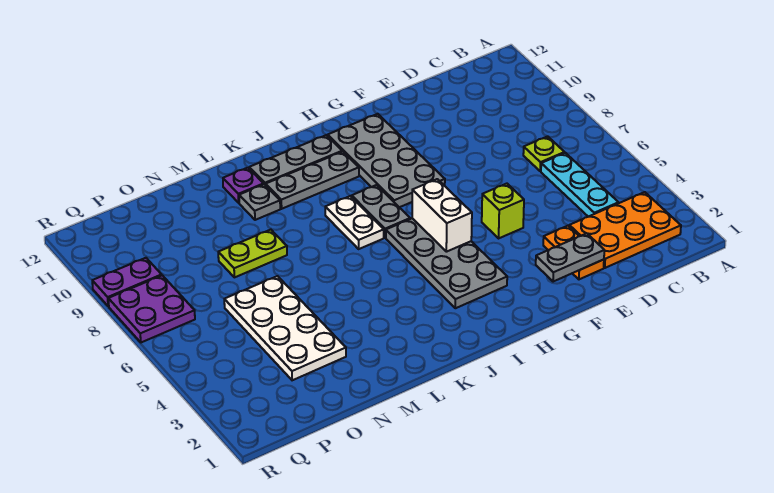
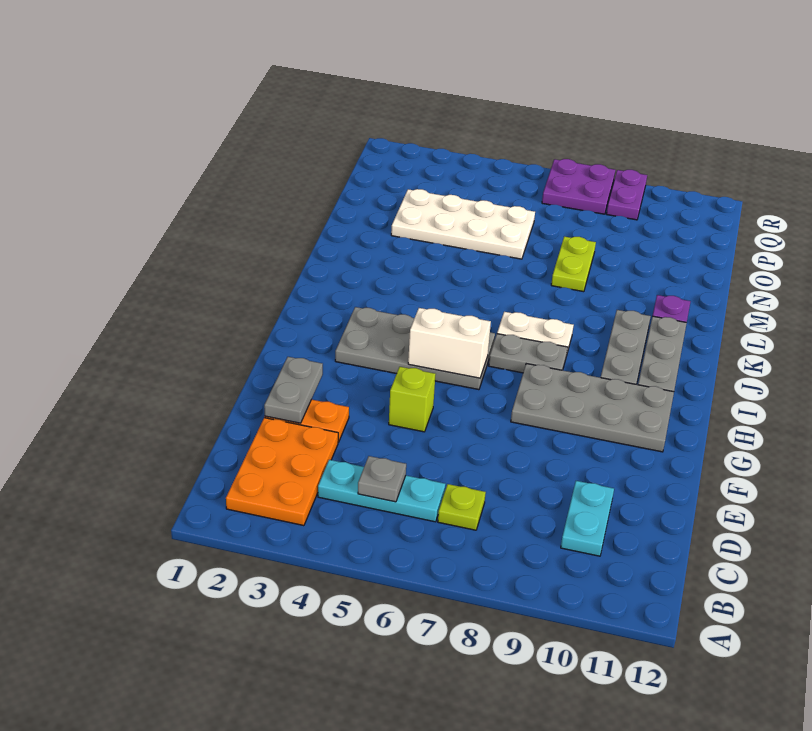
none -> cyan 1x2 plate [561,481,614,556]
grey 1x1 plate [239,184,280,220] -> grey 1x1 plate moved to [358,456,406,502]

